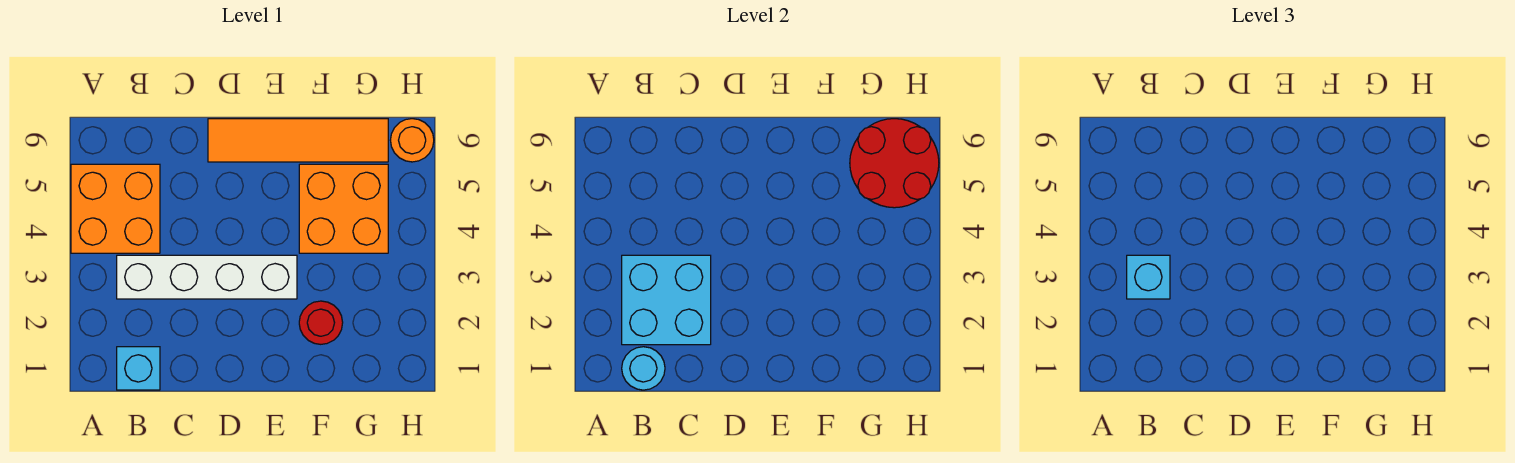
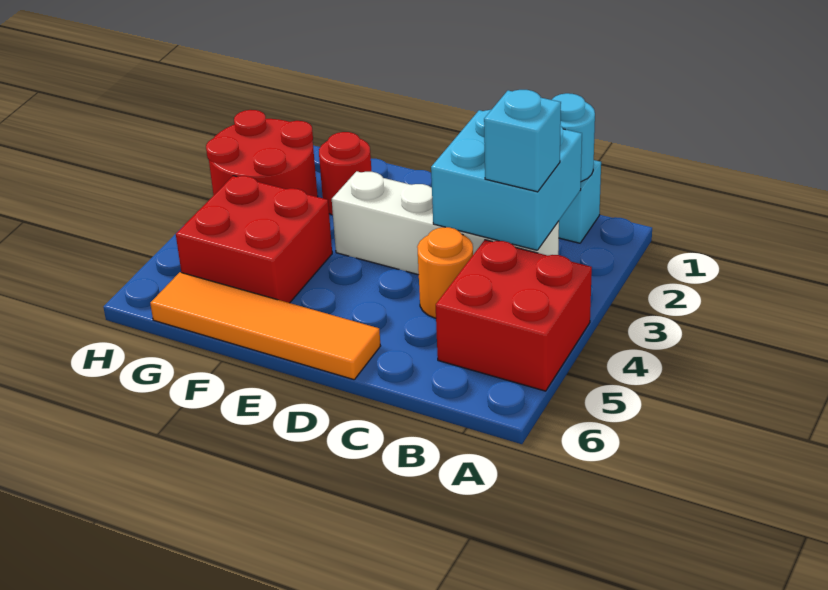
orange 2x2 brick [71,164,160,253] -> red 2x2 brick [436,240,592,391]
orange 2x2 brick [299,164,388,253] -> red 2x2 brick [176,176,332,303]
red 2x2 round brick [850,119,939,208] -> red 2x2 round brick moved to [206,110,318,197]
orange 1x1 round brick [390,119,434,162] -> orange 1x1 round brick moved to [417,227,473,318]

